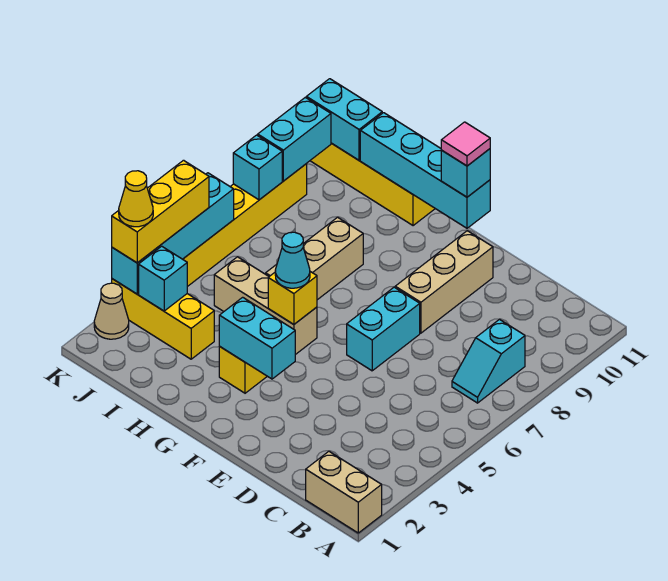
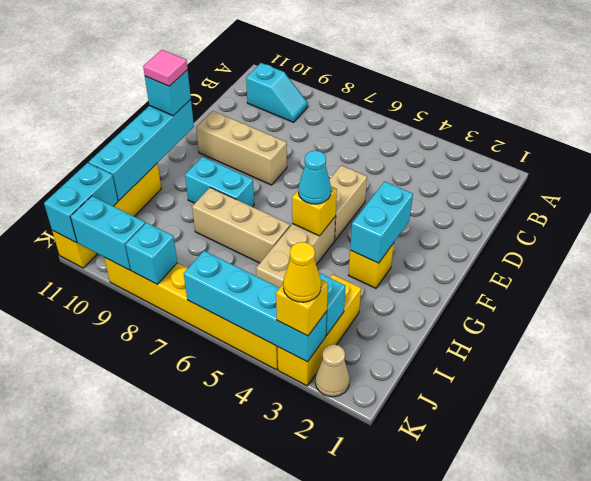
tan 1x2 brick [306,451,382,533] -> tan 1x2 brick moved to [329,165,367,241]
cyan 1x2 slope [452,320,525,403] -> cyan 1x2 slope moved to [246,63,308,122]
cyan 1x2 brick [347,287,420,371] -> cyan 1x2 brick moved to [185,157,254,207]
yellow 1x3 brick [112,160,209,263] -> yellow 1x1 brick [276,279,328,336]

